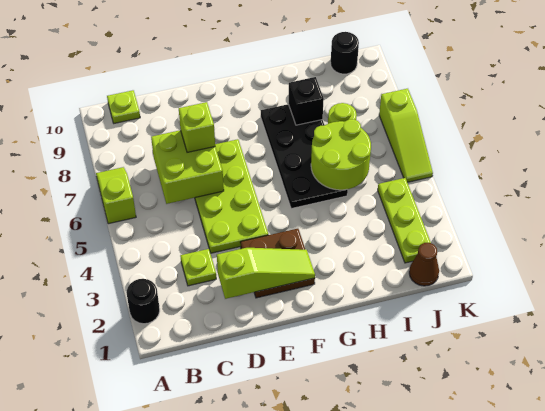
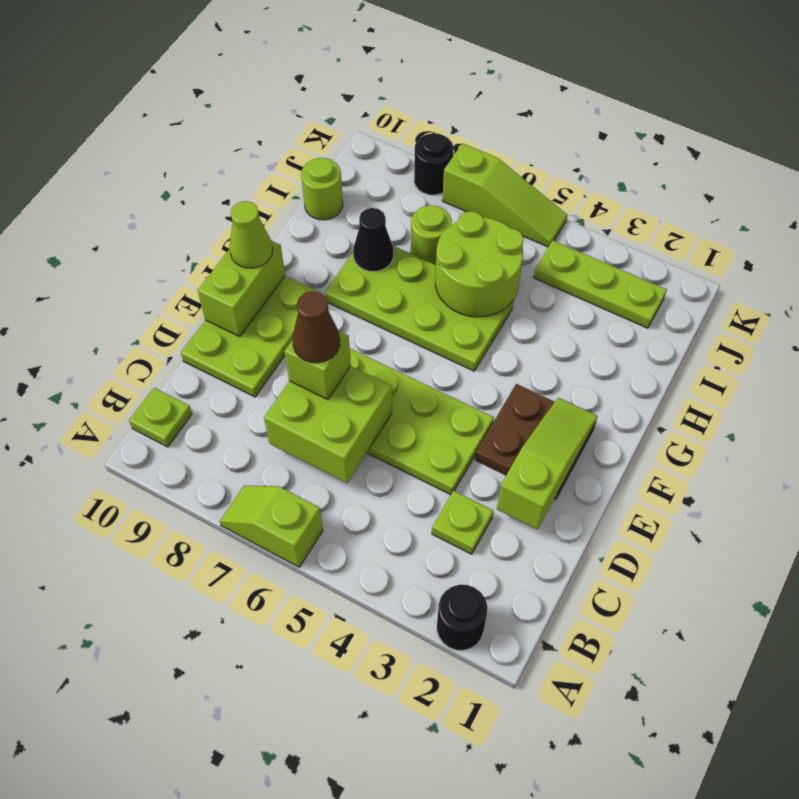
none -> lime 2x3 plate [181,276,321,397]
none -> lime 1x2 brick [198,241,285,337]
none -> lime 1x1 cone [229,201,273,268]
black 2x4 plate [261,104,348,209] -> lime 2x4 plate [325,246,514,371]
black 1x1 brick [289,77,324,125] -> black 1x1 cone [353,208,393,271]
none -> lime 1x1 round brick [301,158,343,220]
brown 1x1 cone [409,243,439,286] -> brown 1x1 cone moved to [292,291,340,363]
black 1x1 round brick [331,32,359,74] -> black 1x1 round brick moved to [414,133,454,195]

